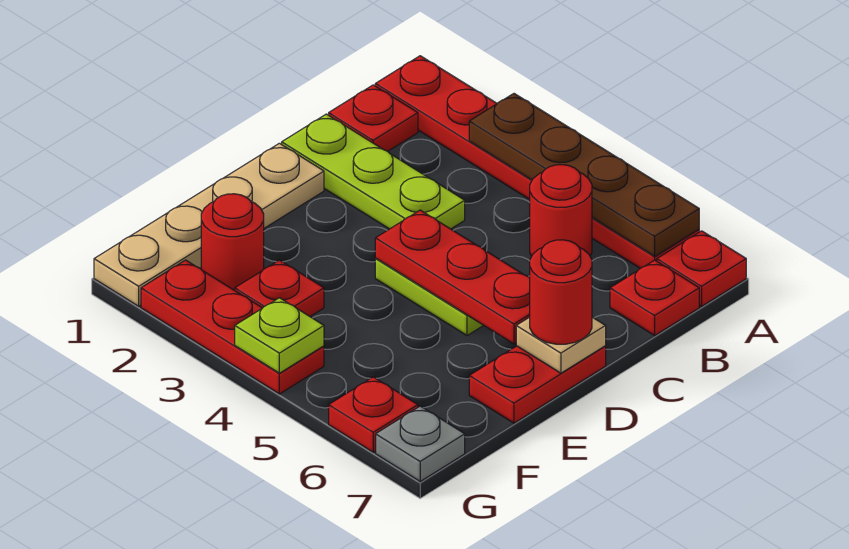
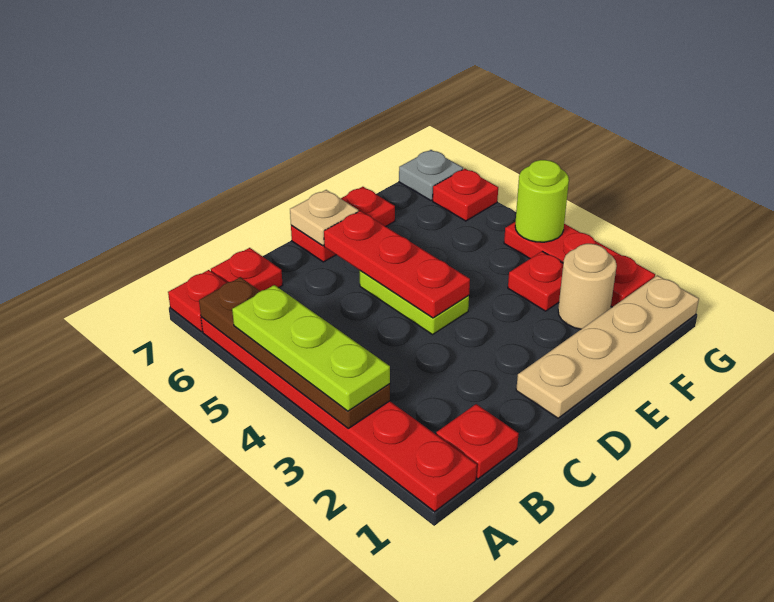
red 1x1 round brick [530,165,592,256] -> none
lime 1x3 plate [282,114,465,229] -> lime 1x3 plate moved to [232,285,390,411]
red 1x1 round brick [530,240,592,344] -> none
red 1x1 round brick [201,194,264,290] -> tan 1x1 round brick [558,244,617,329]
lime 1x1 plate [235,298,324,373] -> lime 1x1 round brick [515,160,569,242]

